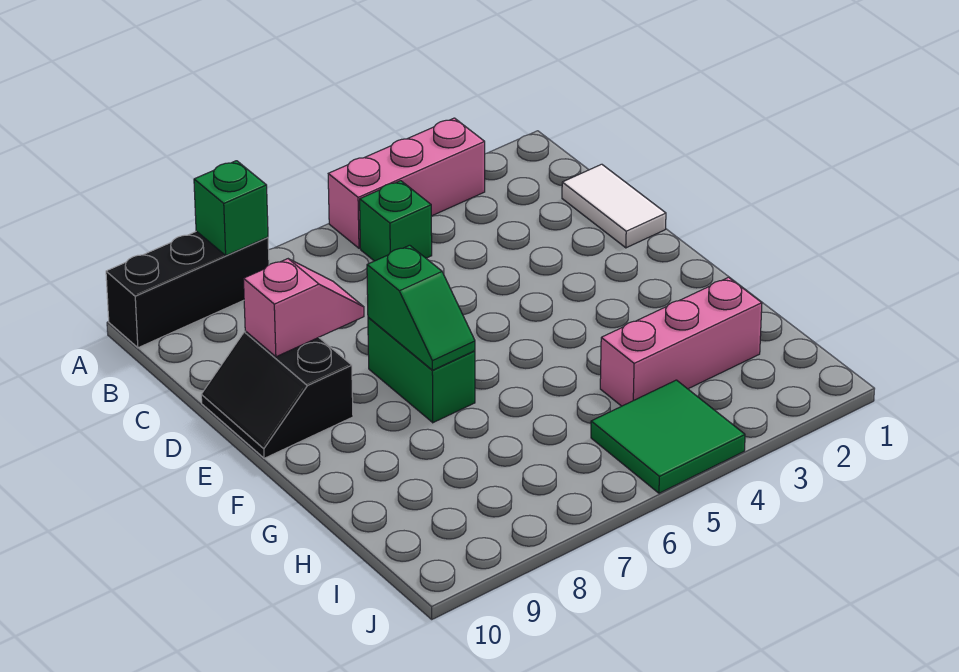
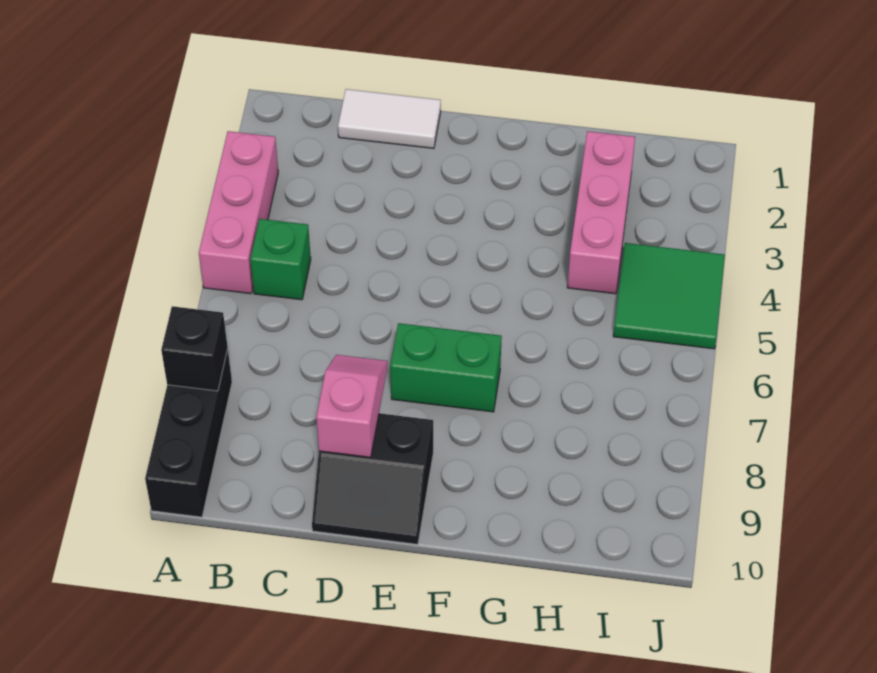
green 1x1 brick [194,161,268,255] -> black 1x1 brick [161,306,228,391]
green 1x2 slope [367,245,475,370] -> none

